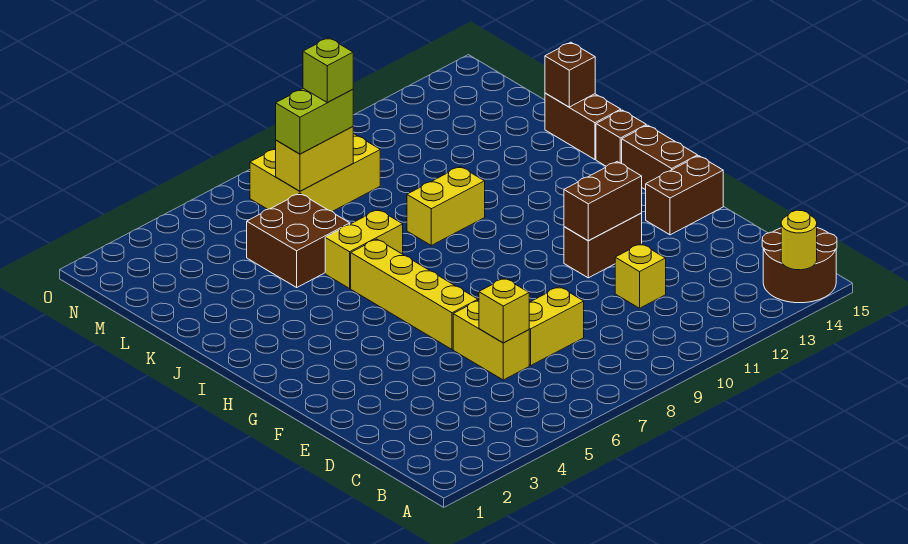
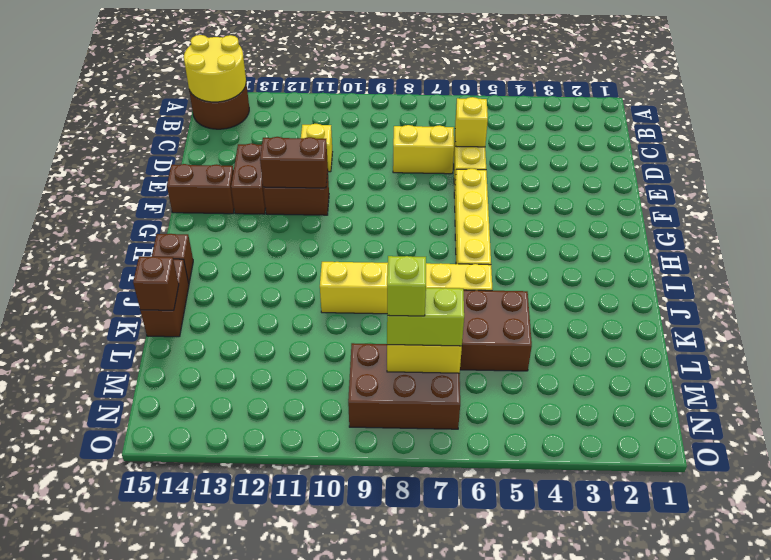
yellow 1x1 round brick [781,210,817,270] -> yellow 2x2 round brick [184,35,246,102]
brown 1x2 brick [622,125,698,190] -> brown 1x2 brick moved to [231,143,266,214]
yellow 2x3 brick [250,133,380,211] -> brown 2x3 brick [348,343,460,429]

